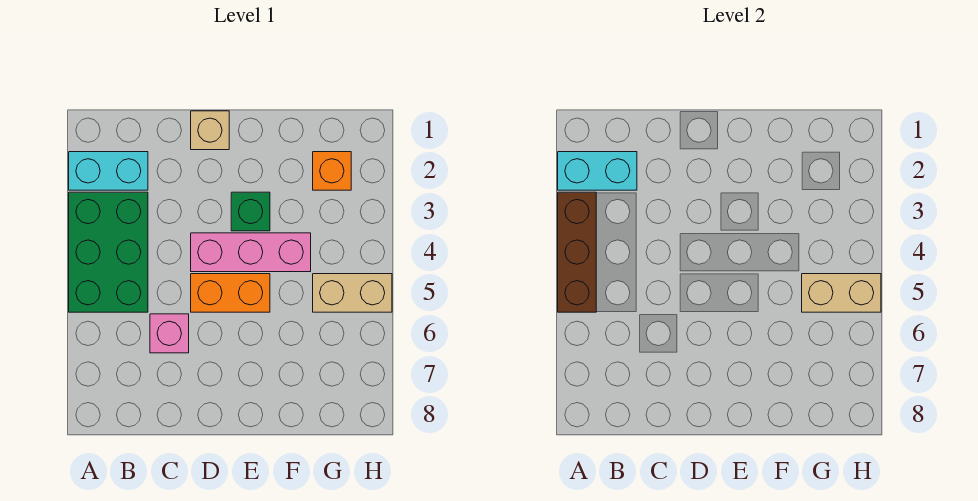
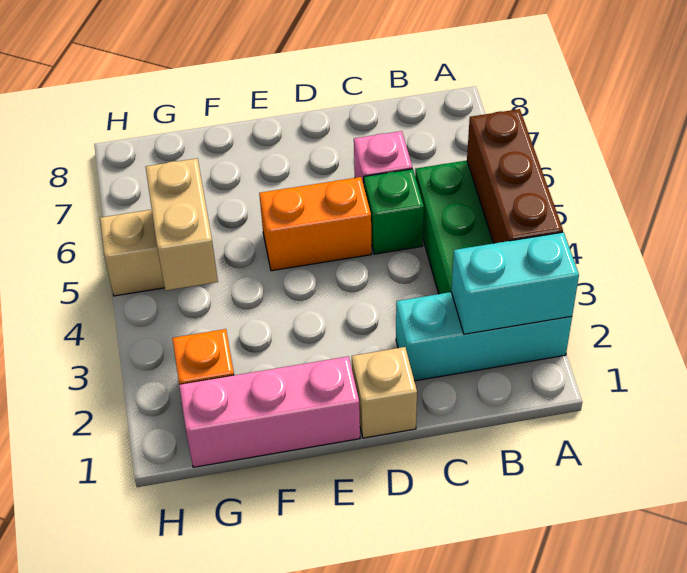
cyan 1x2 brick [69,152,148,190] -> cyan 1x3 brick [396,292,572,381]
pink 1x3 brick [191,233,311,272] -> pink 1x3 brick moved to [179,356,360,467]
green 1x1 brick [231,192,270,231] -> green 1x1 brick moved to [364,169,424,254]
tan 1x2 brick [802,274,881,312] -> tan 1x2 brick turned to [146,158,218,290]

